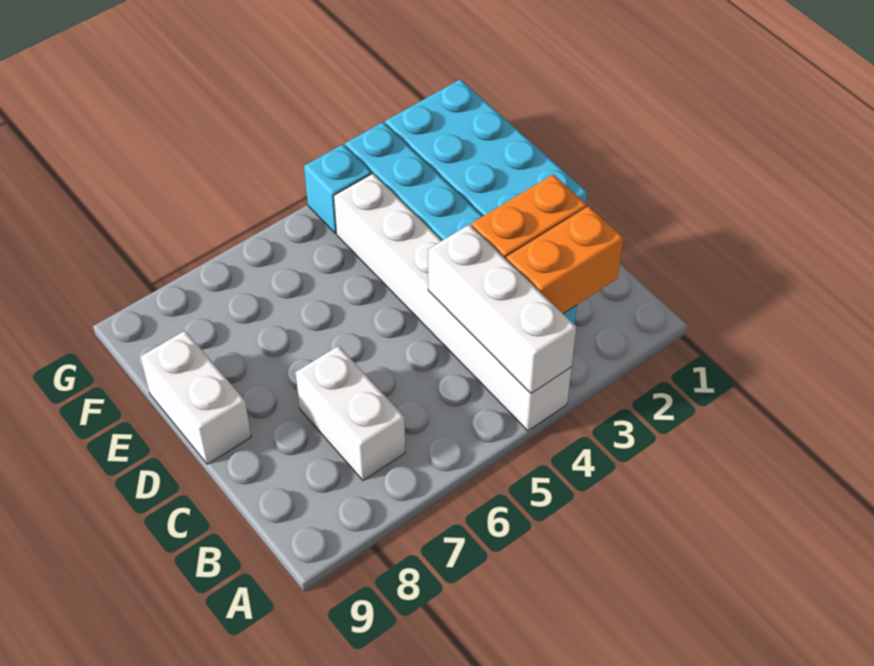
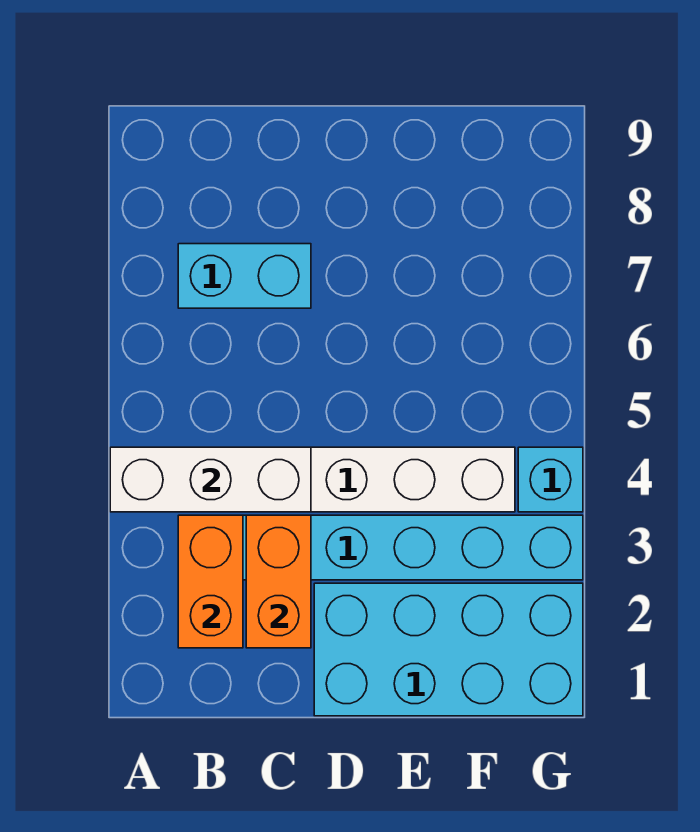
white 1x2 brick [295,346,405,481] -> cyan 1x2 brick [178,244,311,308]
white 1x2 brick [140,331,251,464] -> none

